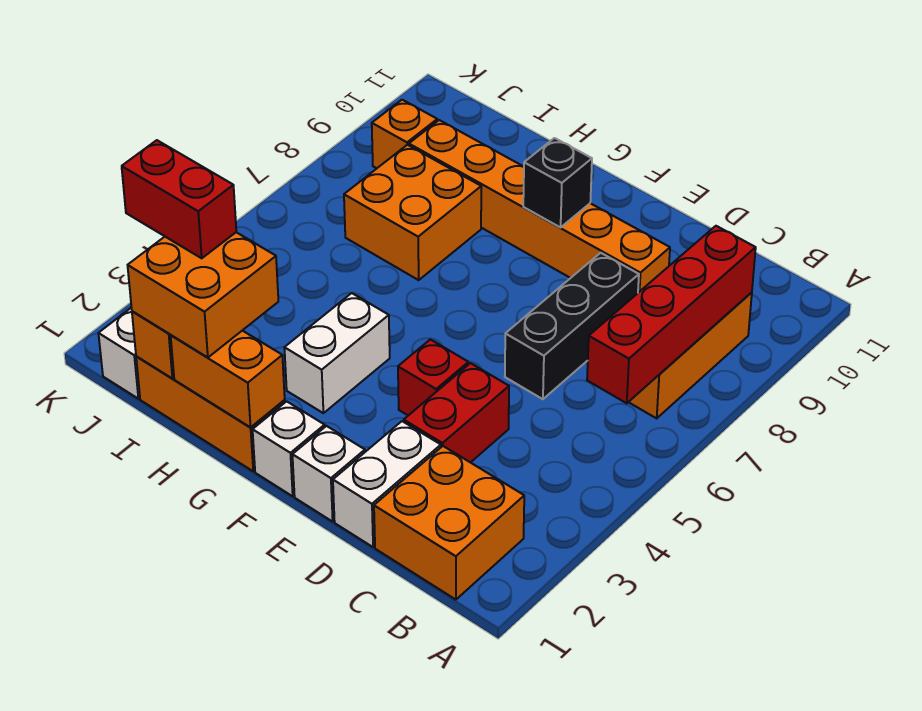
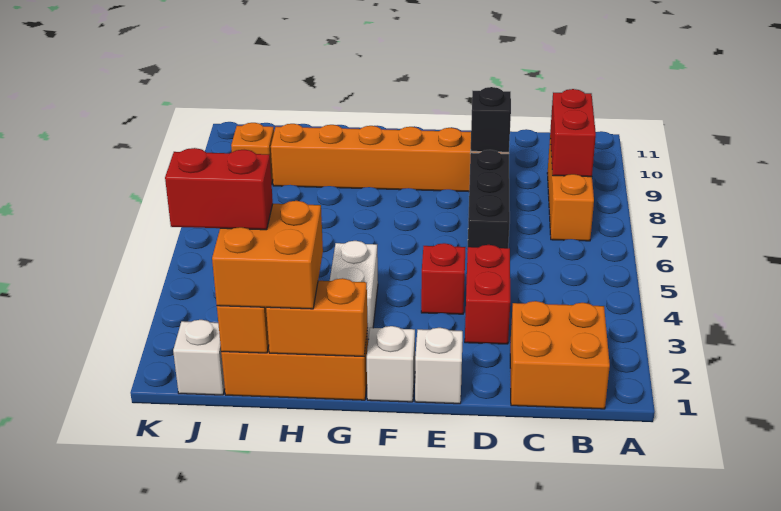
red 1x4 brick [587,226,756,403] -> red 1x2 brick [550,89,596,177]
white 1x2 brick [333,421,441,547] -> none
black 1x1 brick [523,138,592,227] -> black 1x1 brick moved to [471,87,511,152]
orange 2x2 brick [344,145,481,280] -> none

